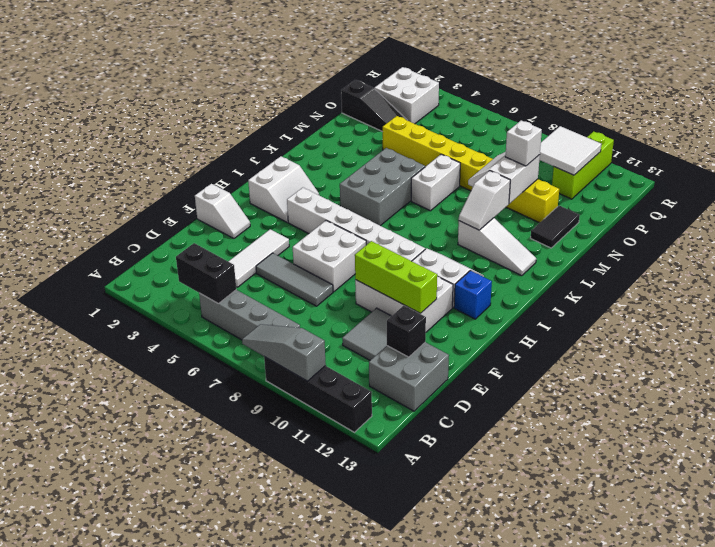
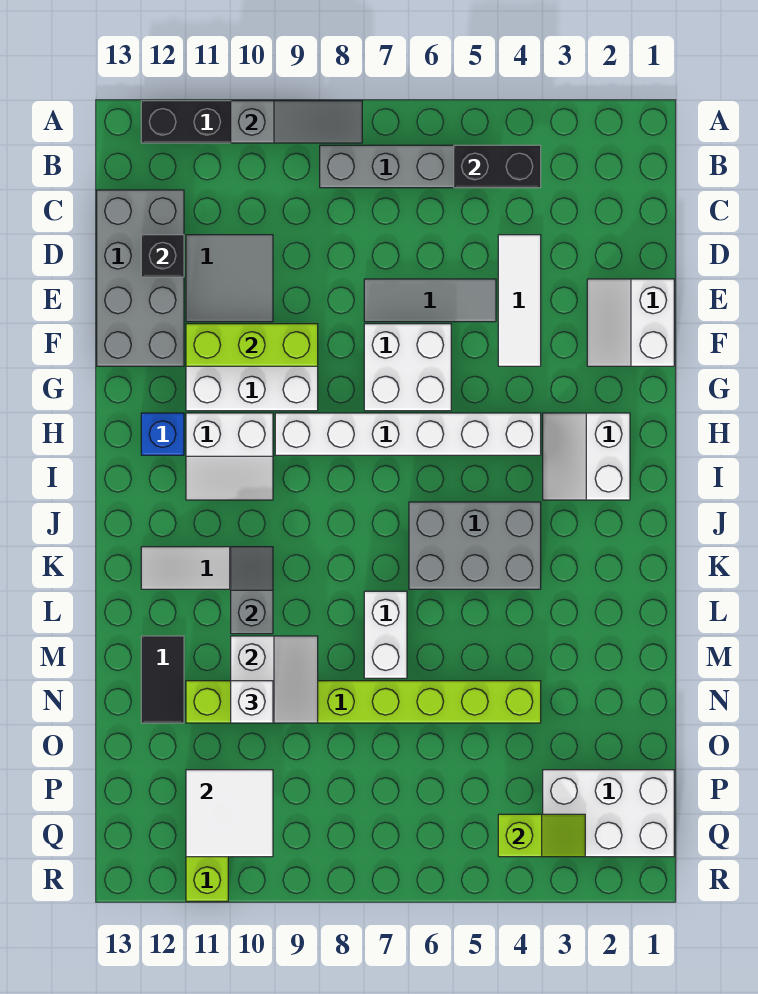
grey 2x2 brick [369,342,449,411] -> grey 2x4 brick [97,190,184,366]
white 1x2 slope [195,184,250,238] -> white 2x2 slope [587,279,674,366]
grey 2x3 brick [340,148,425,226] -> grey 2x3 brick turned to [409,502,541,589]
white 1x2 slope [459,171,510,230] -> grey 1x2 slope [231,547,273,634]
yellow 1x8 brick [383,116,559,223] -> lime 1x8 brick [186,681,541,723]
black 1x3 slope [341,80,407,132] -> none
white 2x2 brick [374,67,439,124] -> white 2x3 brick [543,770,674,857]
none -> lime 1x2 slope [498,814,585,857]

